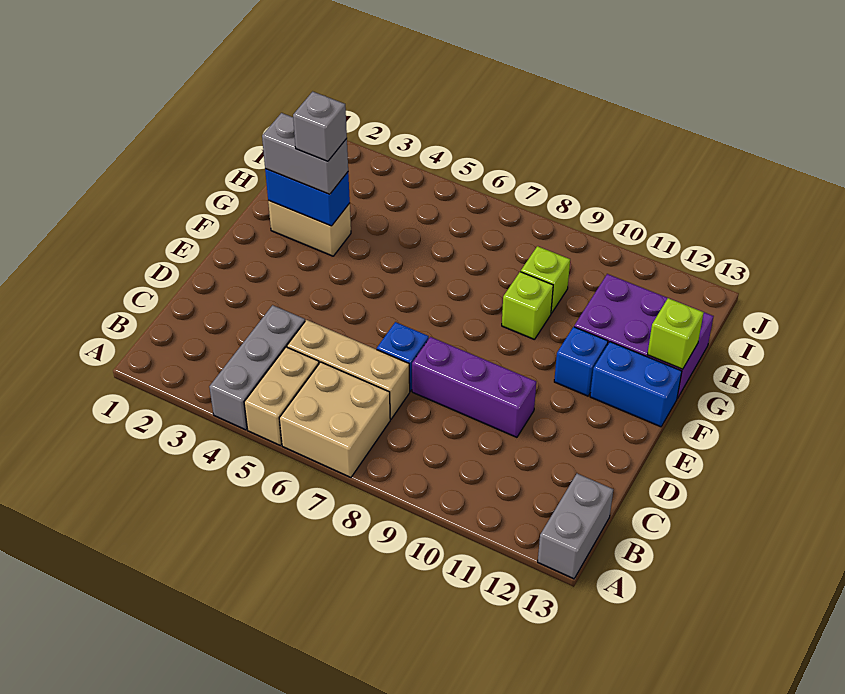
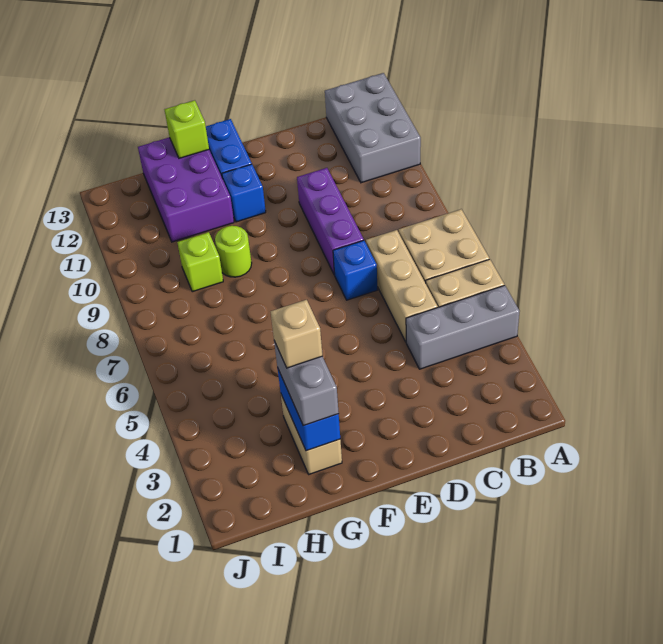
grey 1x2 brick [538,474,613,579] -> grey 2x3 brick [325,73,421,183]
grey 1x1 brick [293,92,347,161] -> tan 1x1 brick [271,300,322,368]
lime 1x1 brick [502,272,553,340] -> lime 1x1 round brick [215,226,252,277]

